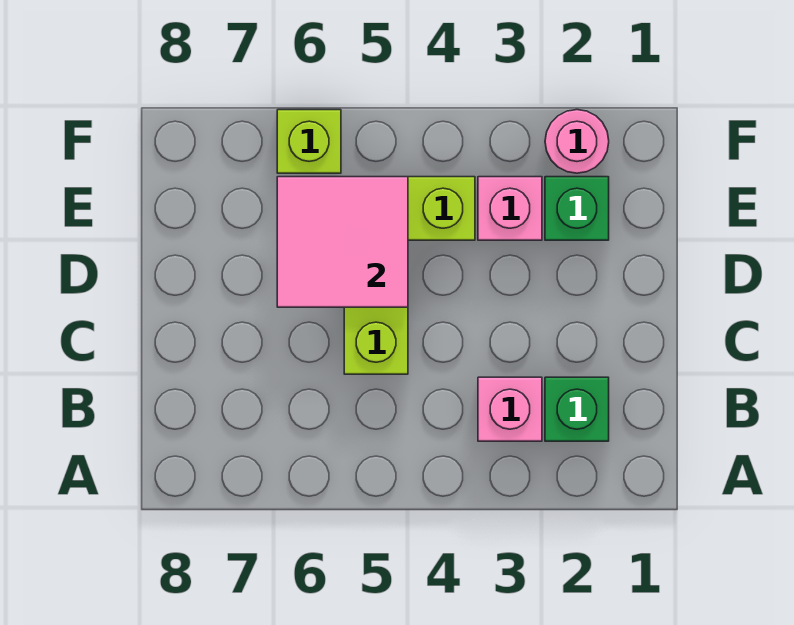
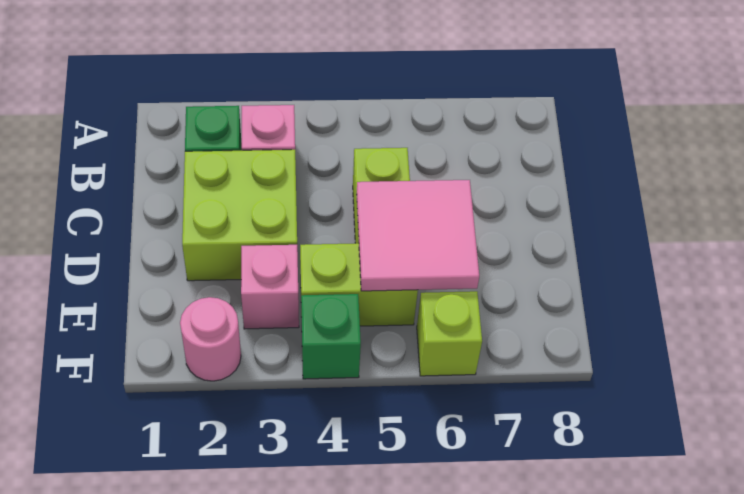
none -> lime 2x2 brick [182,150,297,281]
green 1x1 brick [545,177,609,240] -> green 1x1 brick moved to [301,294,361,379]

